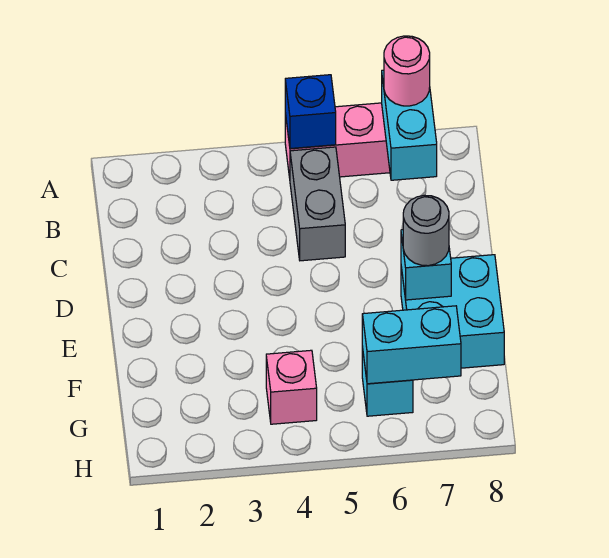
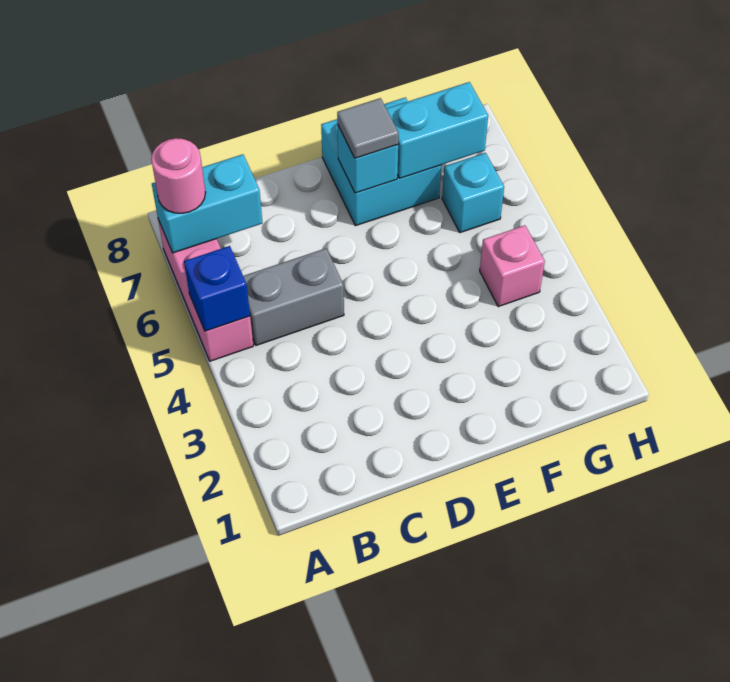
grey 1x1 round brick [403,195,449,266] -> grey 1x1 tile [337,98,399,158]
cyan 1x2 brick [362,306,461,384] -> cyan 1x2 brick turned to [386,82,488,178]

